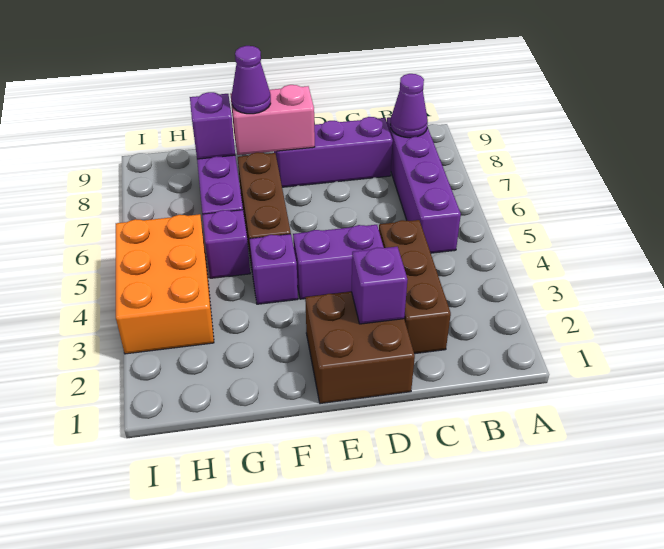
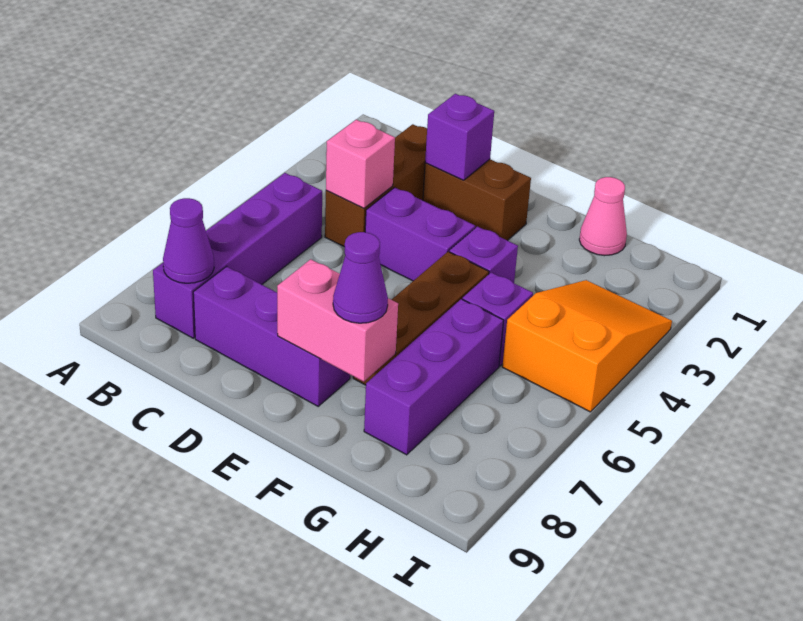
none -> pink 1x1 brick [326,120,395,208]
brown 2x2 brick [305,292,415,404] -> brown 1x2 brick [423,159,531,241]
none -> pink 1x1 cone [579,177,627,256]
purple 1x1 brick [190,92,235,159] -> none
orange 2x3 brick [116,214,214,354] -> orange 2x3 slope [502,280,672,412]

